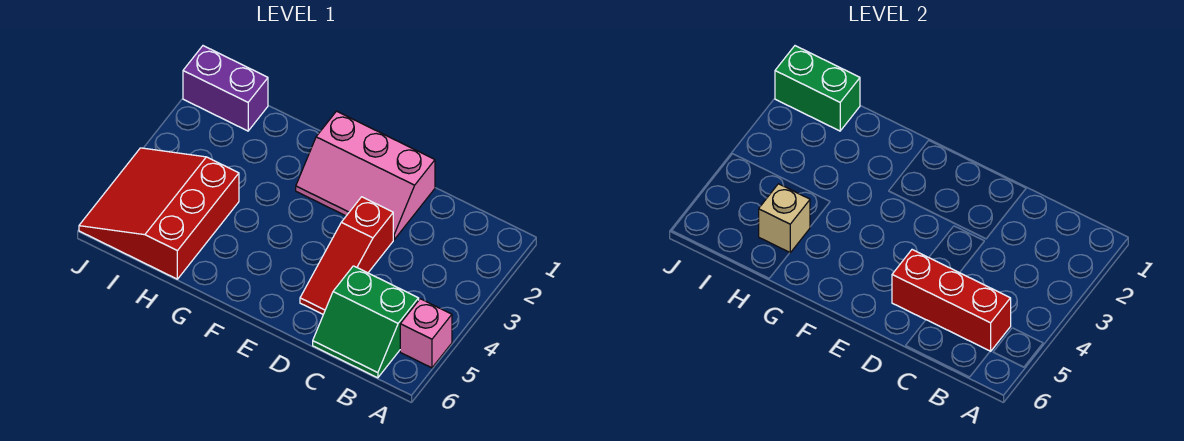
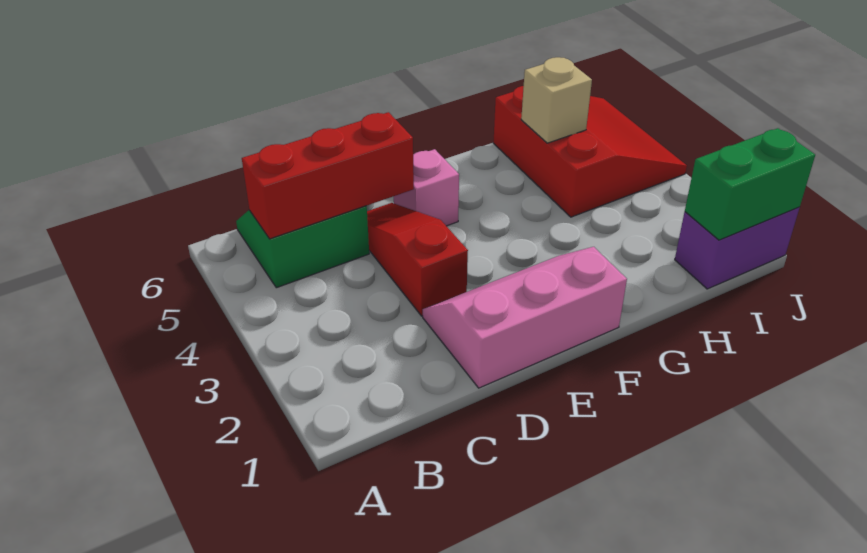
pink 1x1 brick [400,299,452,368] -> pink 1x1 brick moved to [394,149,459,226]

